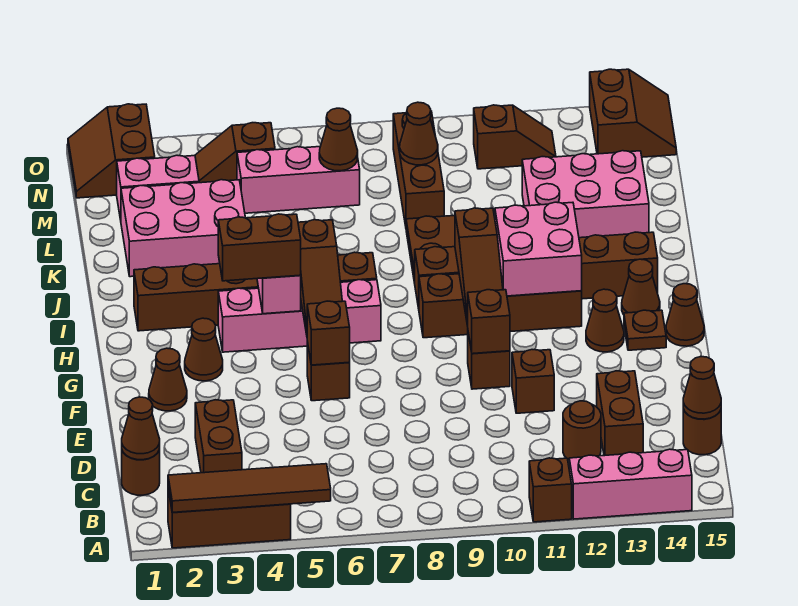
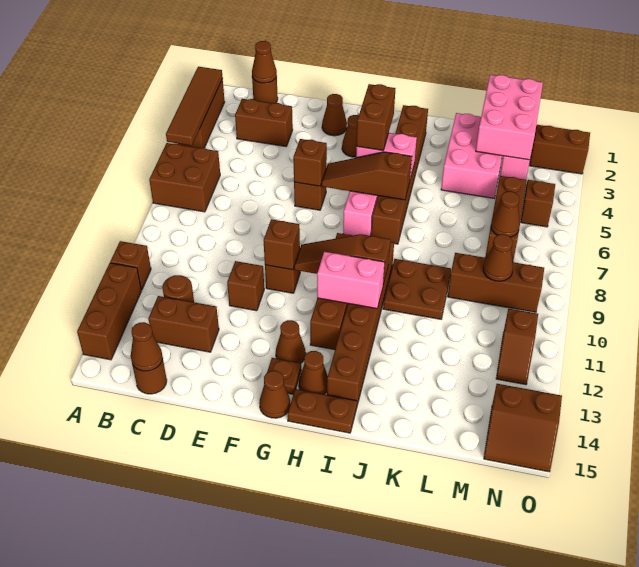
none -> brown 2x2 brick [149,143,220,212]
pink 1x3 brick [569,449,692,519] -> brown 1x3 brick [77,263,141,360]
pink 2x2 brick [495,202,582,296] -> pink 1x2 brick [317,252,385,308]
none -> brown 1x2 plate [288,389,357,433]
pink 2x3 brick [522,151,649,238] -> pink 2x3 brick moved to [476,75,543,160]
pink 1x3 brick [237,147,360,213] -> brown 1x3 brick [485,176,527,262]

